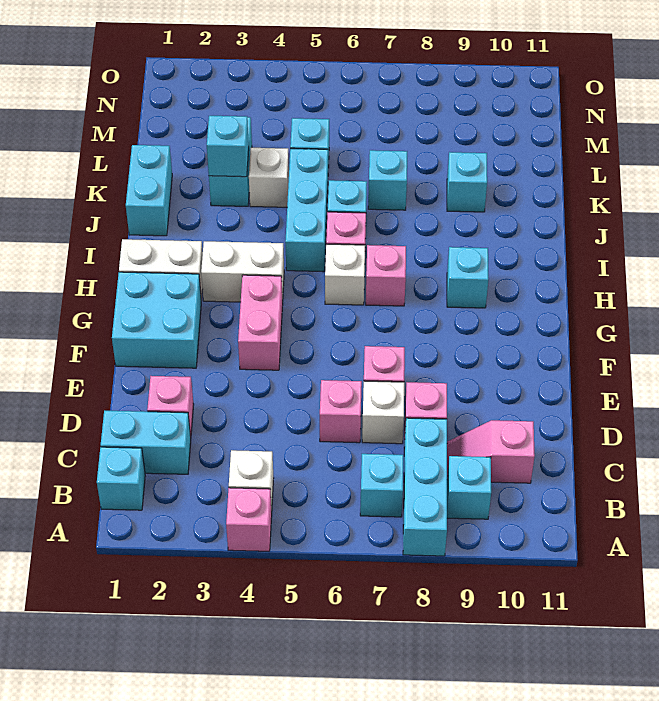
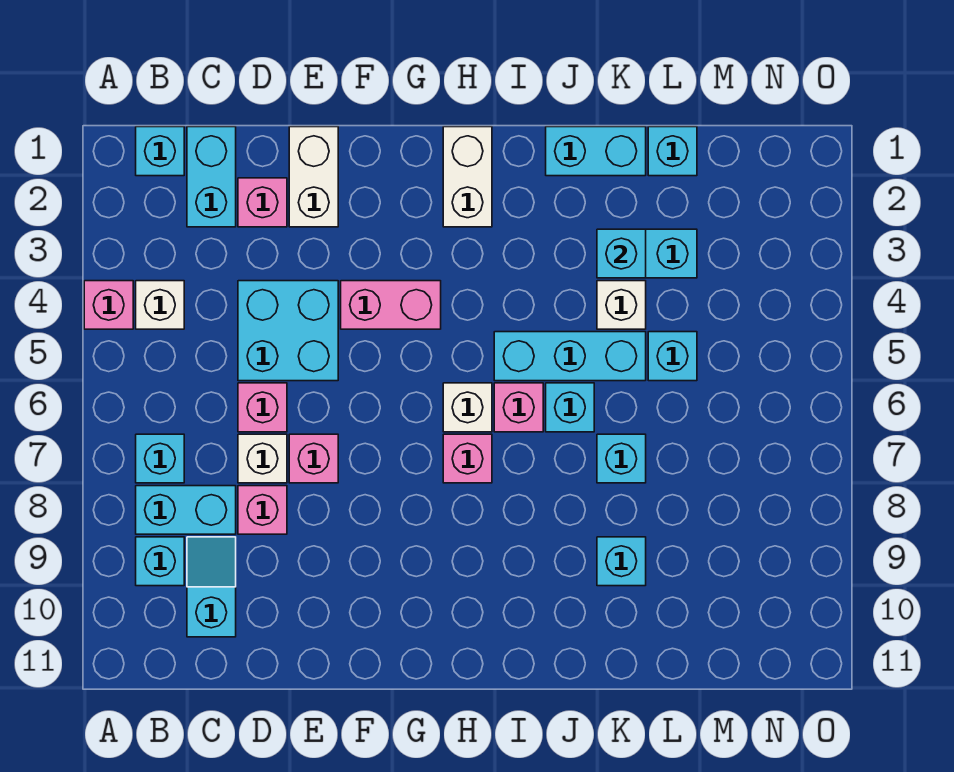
cyan 1x3 brick [403,418,447,556] -> cyan 1x2 brick [136,486,236,534]
pink 1x2 slope [447,420,535,483] -> cyan 1x2 slope [187,537,236,637]
cyan 2x2 brick [112,272,201,368] -> cyan 2x2 brick moved to [238,281,338,381]
white 1x2 brick [201,241,284,303] -> white 1x2 brick moved to [289,127,338,227]
cyan 1x1 brick [447,247,488,308] -> cyan 1x1 brick moved to [648,127,697,176]

